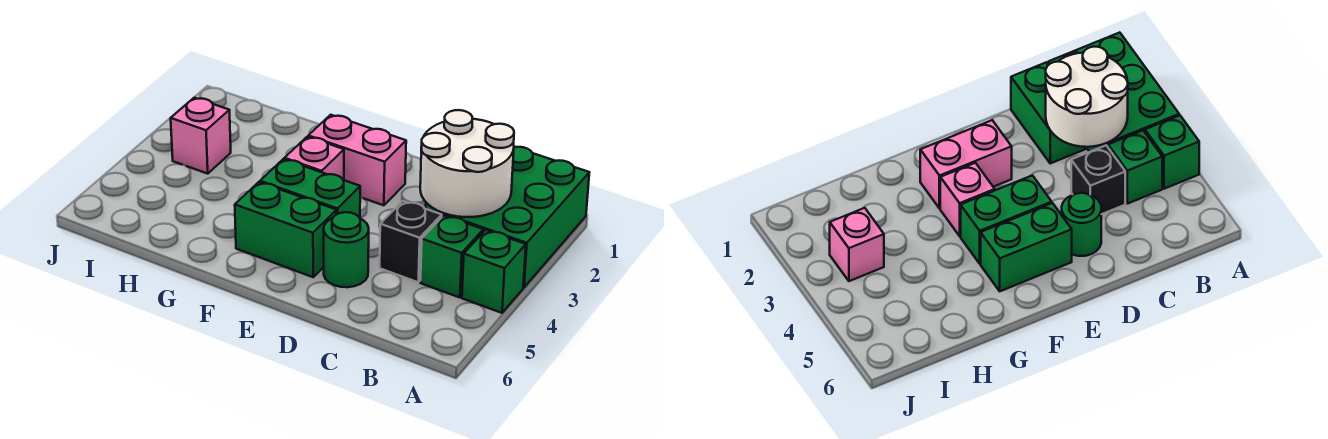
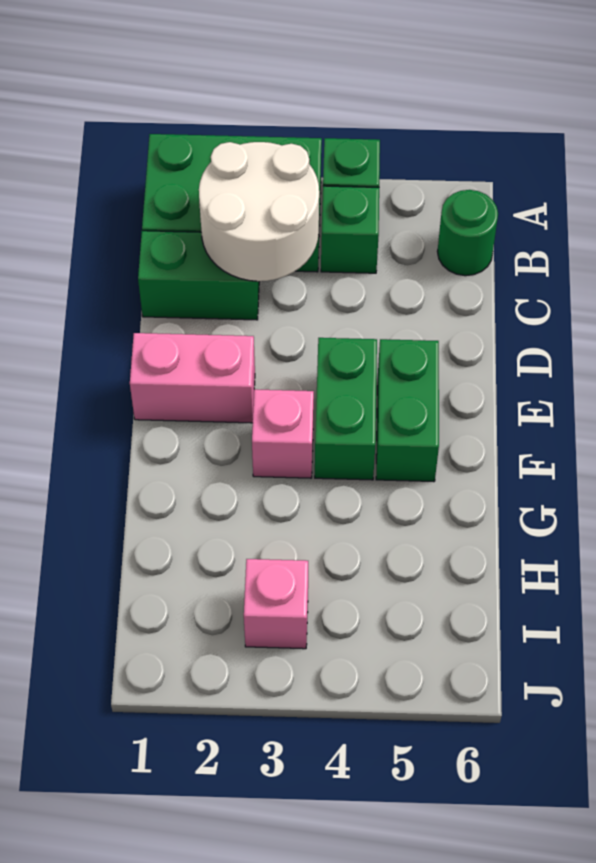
black 1x1 brick [380,201,442,282] -> none
green 1x1 round brick [324,212,369,287] -> green 1x1 round brick moved to [437,190,498,276]
pink 1x2 brick [308,115,406,205] -> pink 1x2 brick turned to [130,333,255,423]

